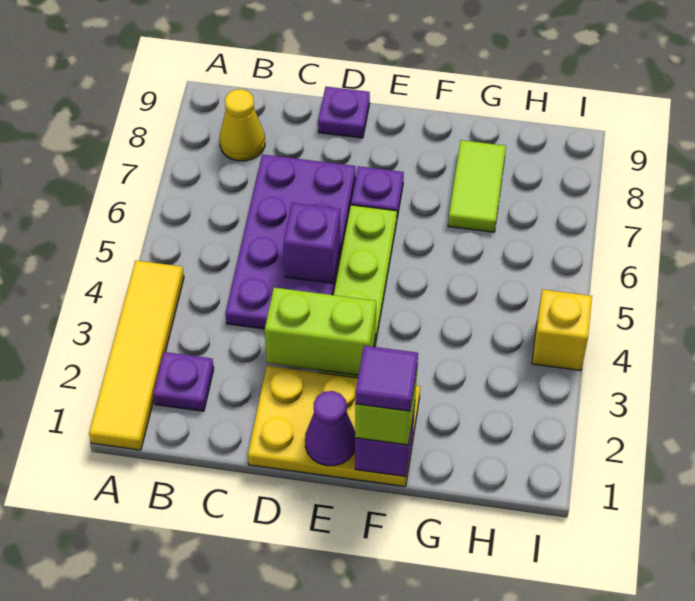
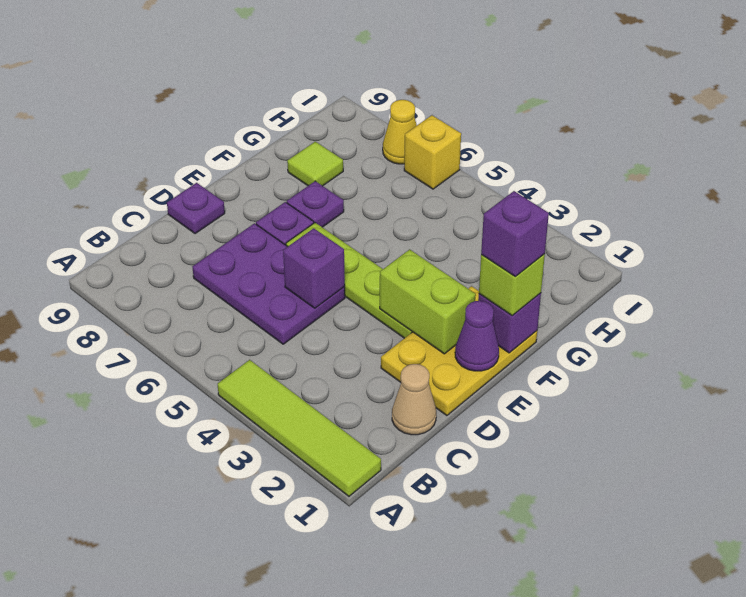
yellow 1x4 tile [89,261,184,450] -> lime 1x4 tile [218,360,381,496]
purple 1x1 plate [153,352,214,411] -> purple 1x1 plate moved to [287,181,344,227]
yellow 1x1 cone [220,89,265,161] -> yellow 1x1 cone moved to [383,100,417,164]
none -> tan 1x1 cone [392,364,436,435]
purple 2x4 plate [225,154,356,329] -> purple 2x3 plate [193,223,345,344]
lime 1x2 brick [265,288,376,375] -> lime 1x2 brick turned to [380,249,476,354]
purple 1x1 tile [355,346,418,411] -> purple 1x1 brick [481,191,549,277]
lime 1x2 tile [448,140,506,232] -> lime 1x1 tile [287,142,343,186]
yellow 1x1 brick [532,289,592,371] -> yellow 1x1 brick moved to [404,115,461,189]

